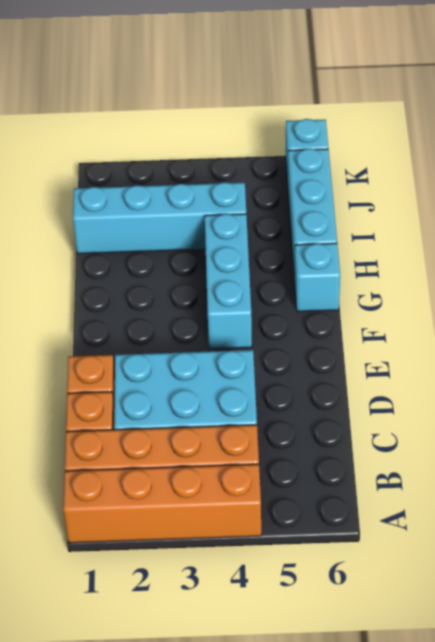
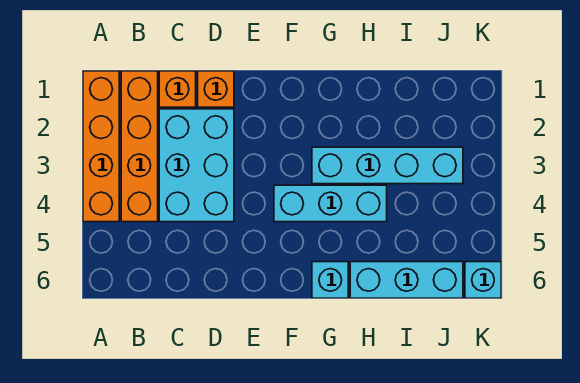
cyan 1x4 brick [73,182,246,254] -> cyan 1x4 brick turned to [312,147,463,184]

